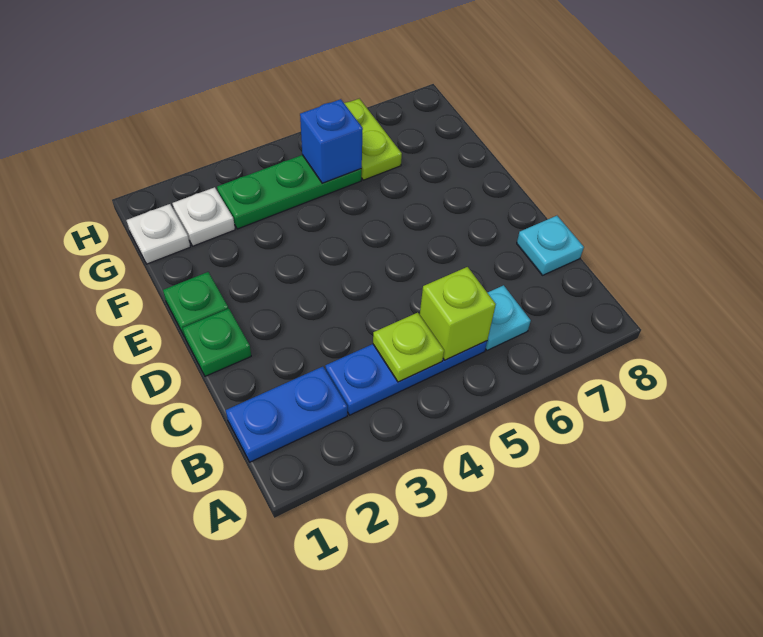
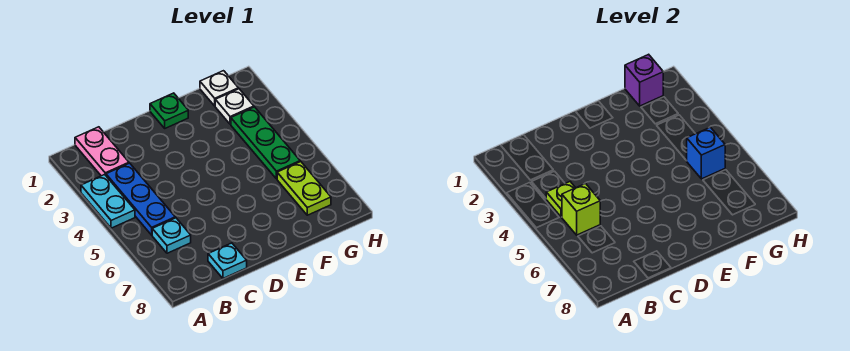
none -> cyan 1x2 plate [81,174,135,228]
blue 1x2 plate [226,367,347,462] -> pink 1x2 plate [75,127,129,176]
green 1x1 plate [183,309,251,376] -> none
none -> purple 1x1 brick [625,54,663,106]
lime 1x2 plate [344,99,402,180] -> lime 1x2 plate turned to [277,162,331,215]

